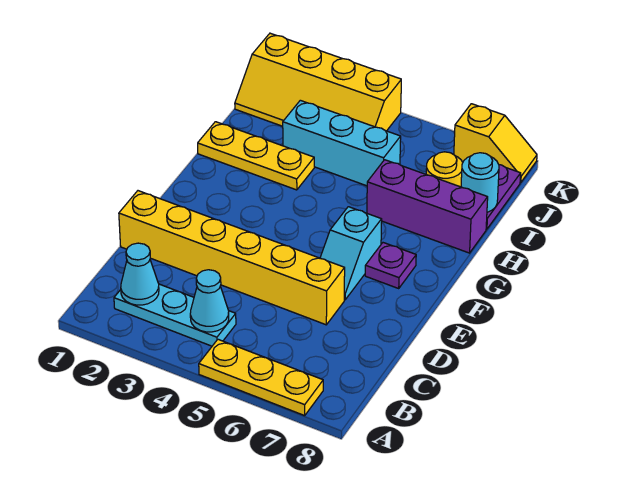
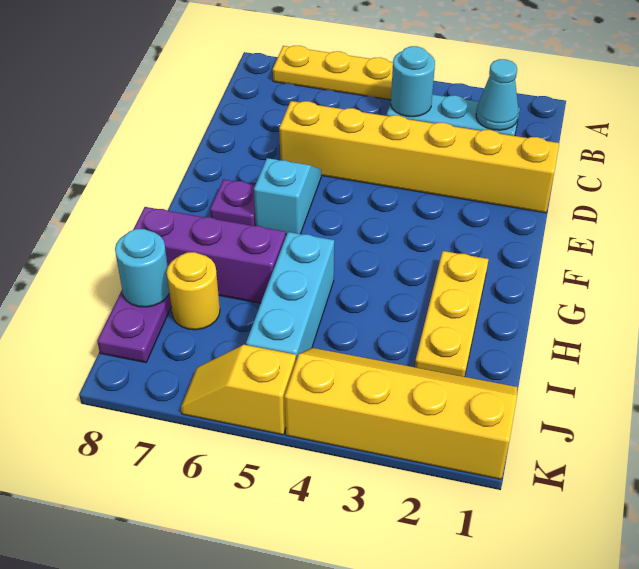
cyan 1x1 cone [190,270,229,332] -> cyan 1x1 round brick [391,46,435,117]
yellow 1x3 plate [198,122,314,190] -> yellow 1x3 plate turned to [415,251,488,377]
cyan 1x3 brick [283,100,401,186] -> cyan 1x3 brick turned to [246,232,334,361]
yellow 1x2 slope [454,104,537,183] -> yellow 1x2 slope moved to [181,345,296,435]

